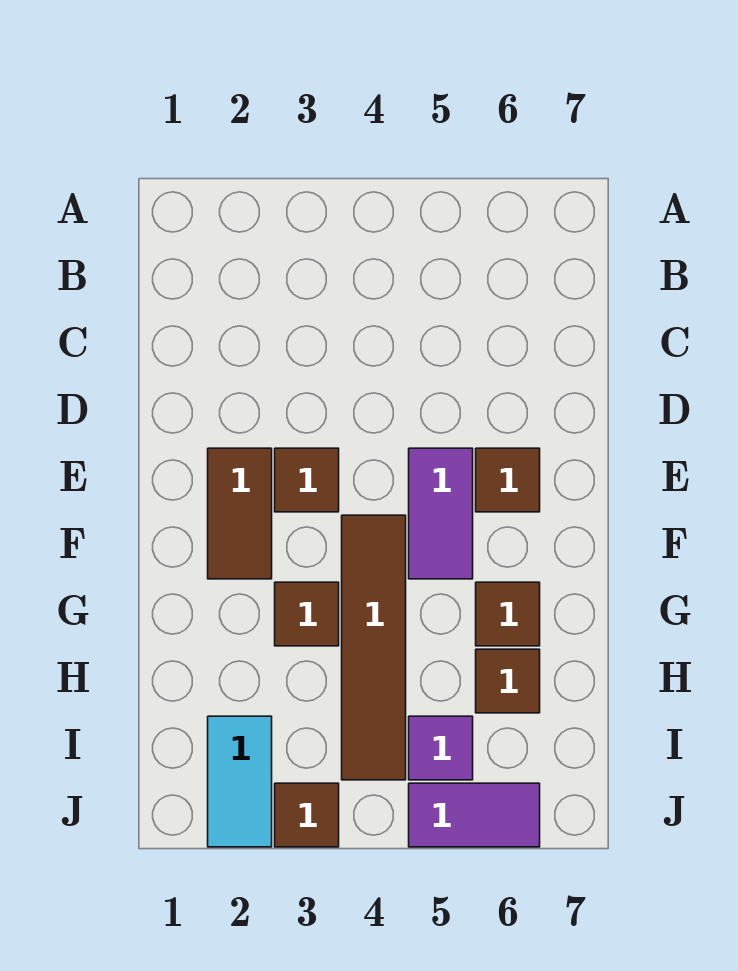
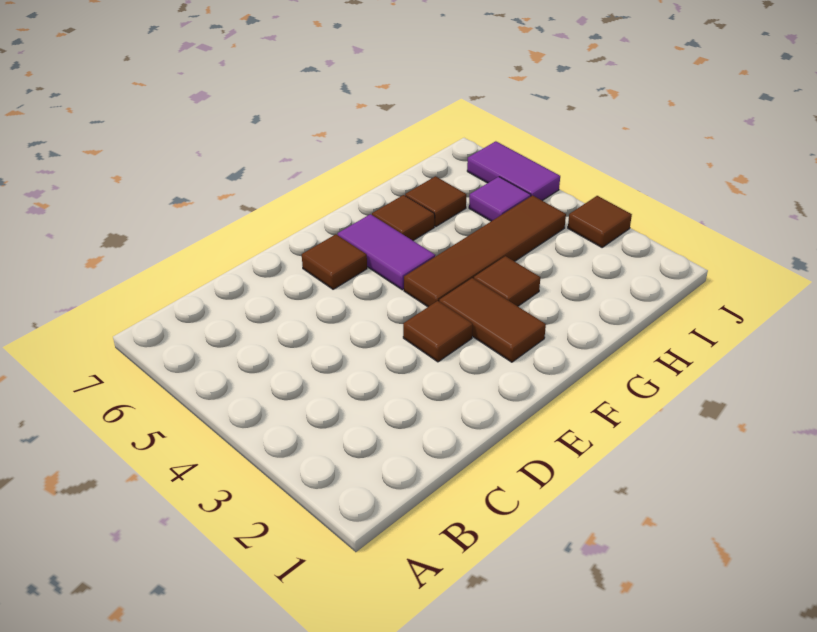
brown 1x2 tile [208,448,272,579] -> brown 1x2 tile turned to [439,278,546,362]
purple 1x2 tile [409,448,473,579] -> purple 1x2 tile turned to [338,214,435,290]
cyan 1x2 tile [208,716,272,847] -> none

